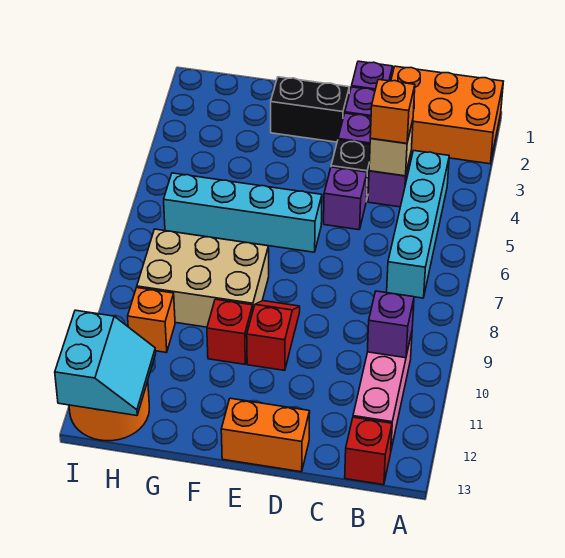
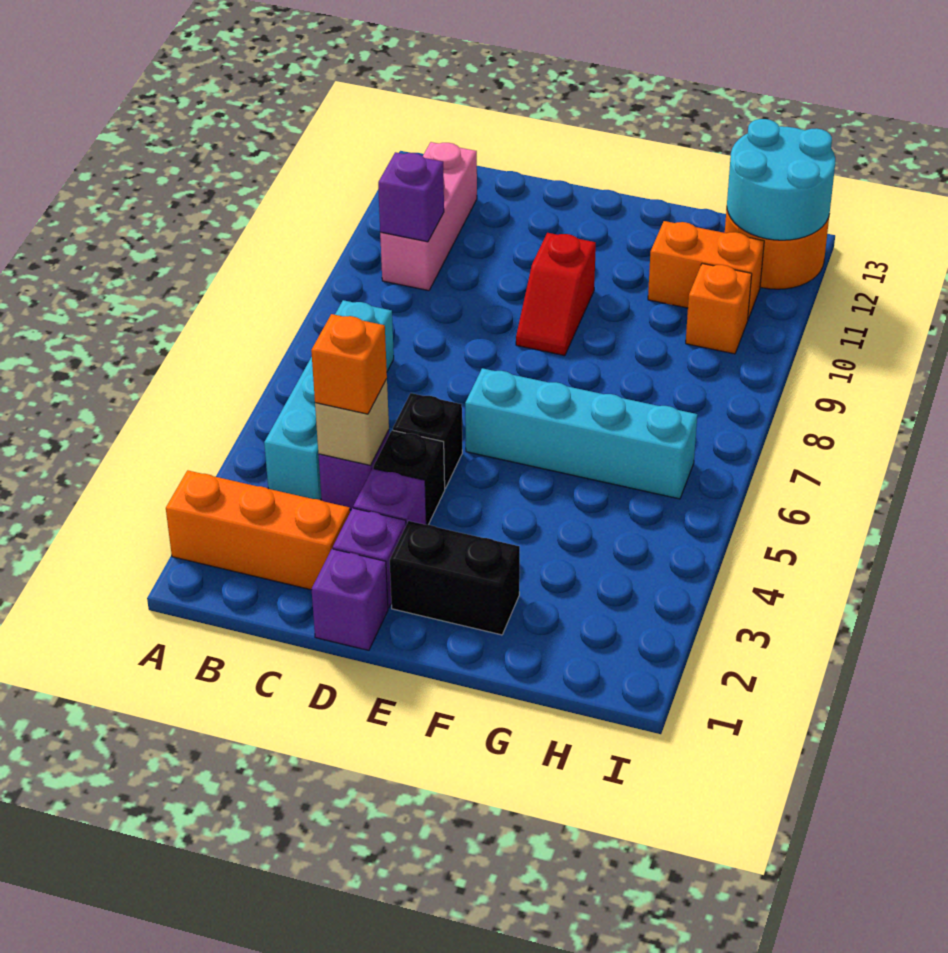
orange 2x3 brick [391,66,503,164] -> orange 1x3 brick [166,470,350,590]
red 1x1 brick [345,417,392,485] -> none
purple 1x1 brick [324,167,367,230] -> black 1x1 brick [393,393,462,488]
orange 1x2 brick [221,398,310,472] -> orange 1x2 brick moved to [648,221,764,319]
tan 2x3 brick [137,229,269,327] -> none
red 1x1 brick [207,299,253,364] -> none
cyan 2x2 slope [55,310,156,416] -> cyan 2x2 round brick [727,119,835,240]

